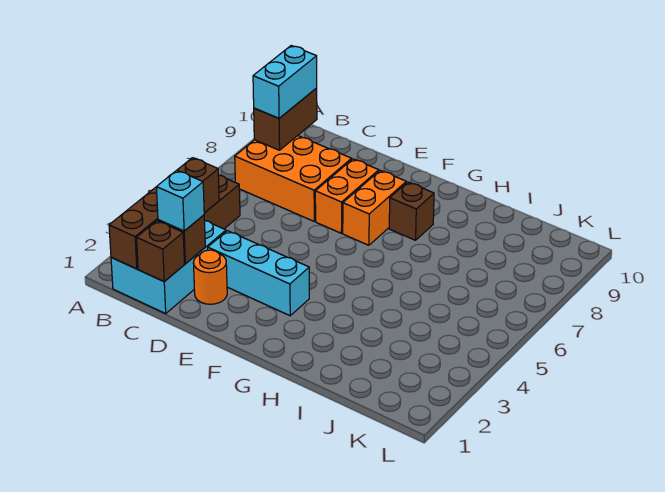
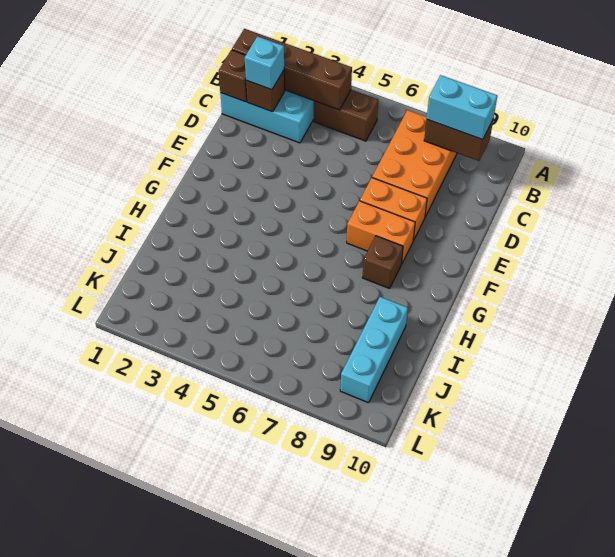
orange 1x1 round brick [193,250,227,304] -> none
cyan 1x3 brick [208,231,309,316] -> cyan 1x3 brick moved to [340,297,408,403]

